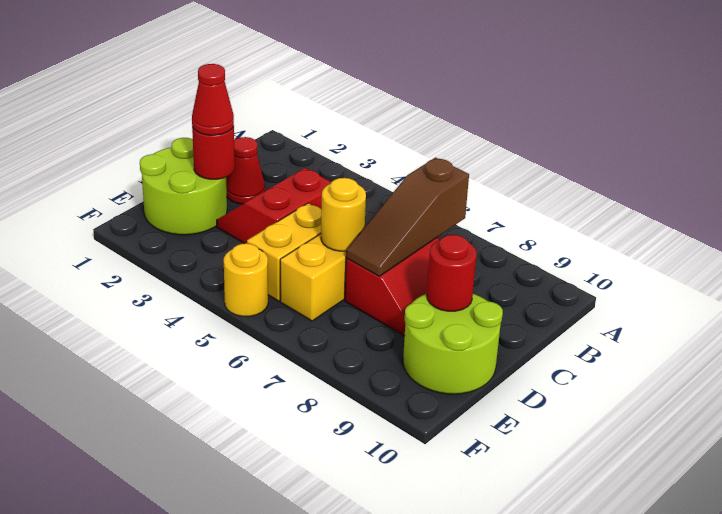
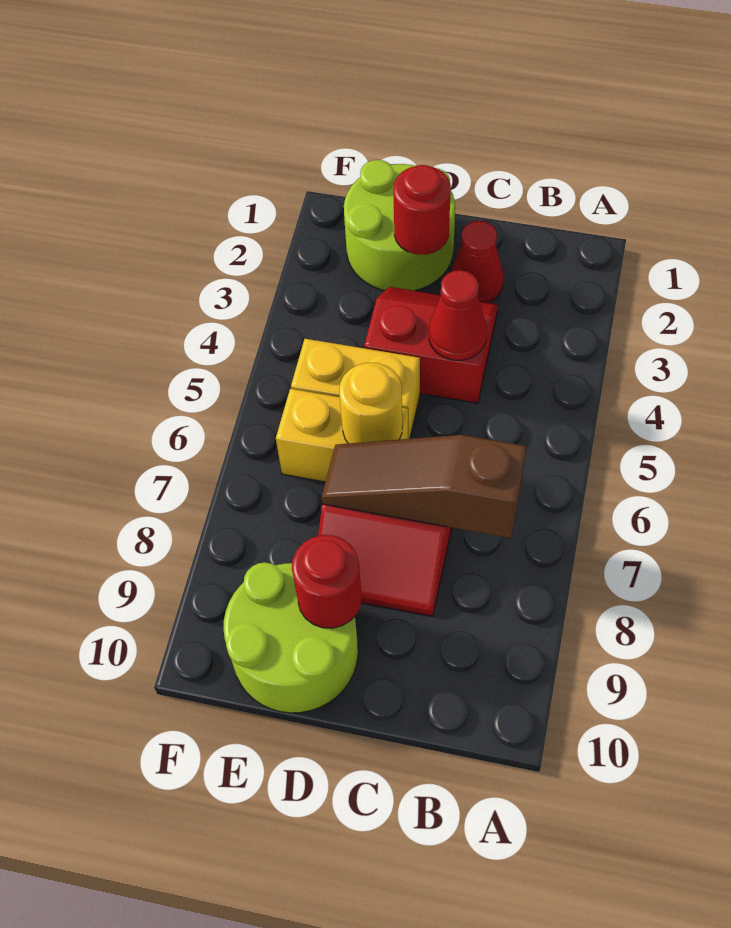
red 1x1 cone [192,64,234,135] -> red 1x1 cone moved to [429,270,487,360]
yellow 1x1 round brick [224,243,268,317] -> none

